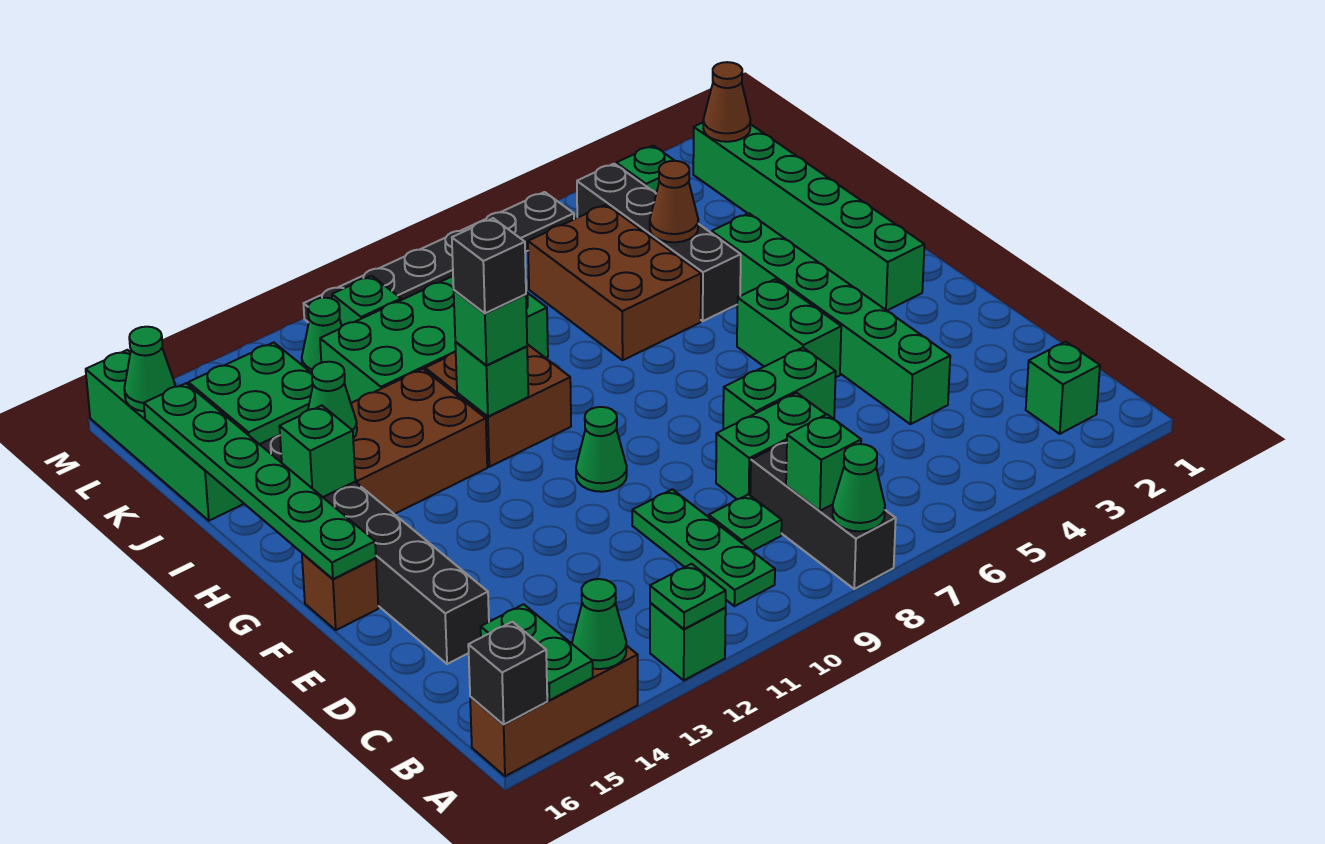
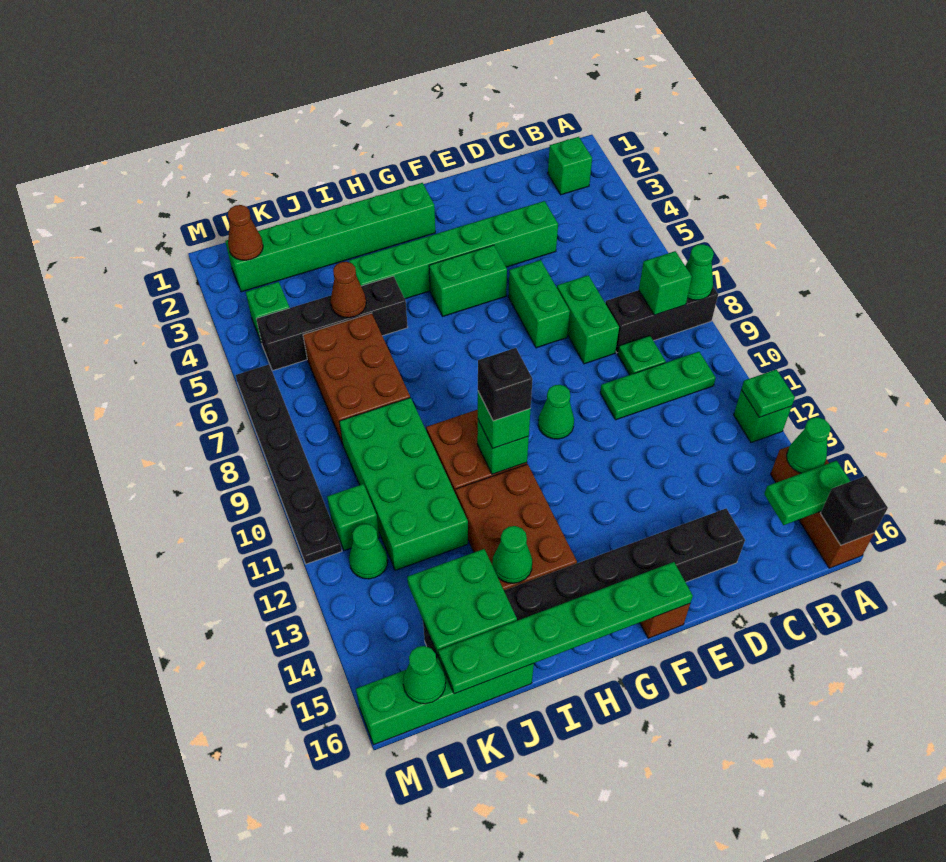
green 1x1 brick [280,406,355,497] -> none
brown 2x3 brick [528,205,701,360] -> brown 2x3 brick turned to [303,313,410,444]

